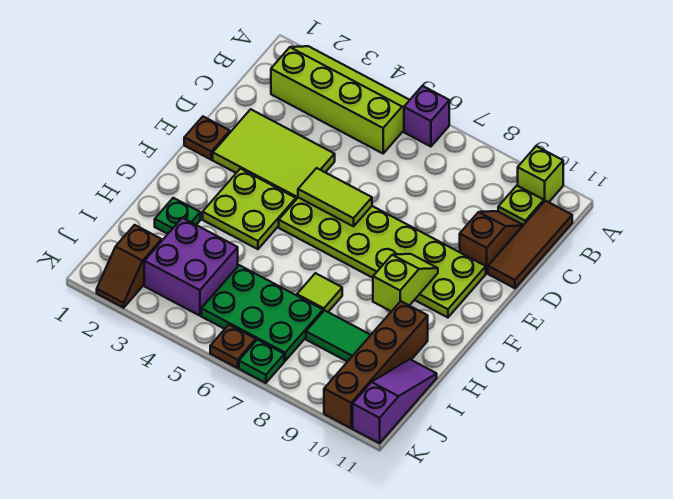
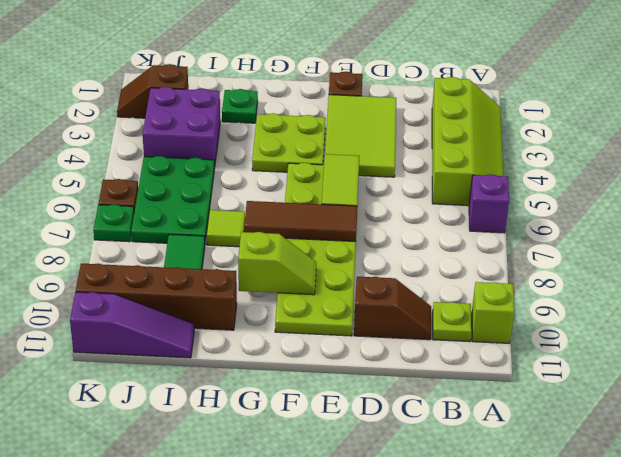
brown 1x3 tile [488,201,572,288] -> brown 1x3 tile moved to [244,201,357,241]

